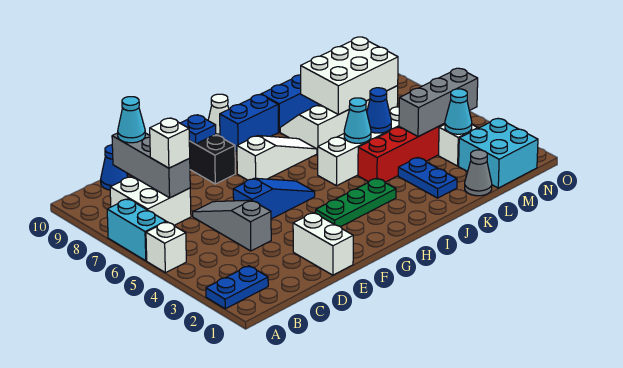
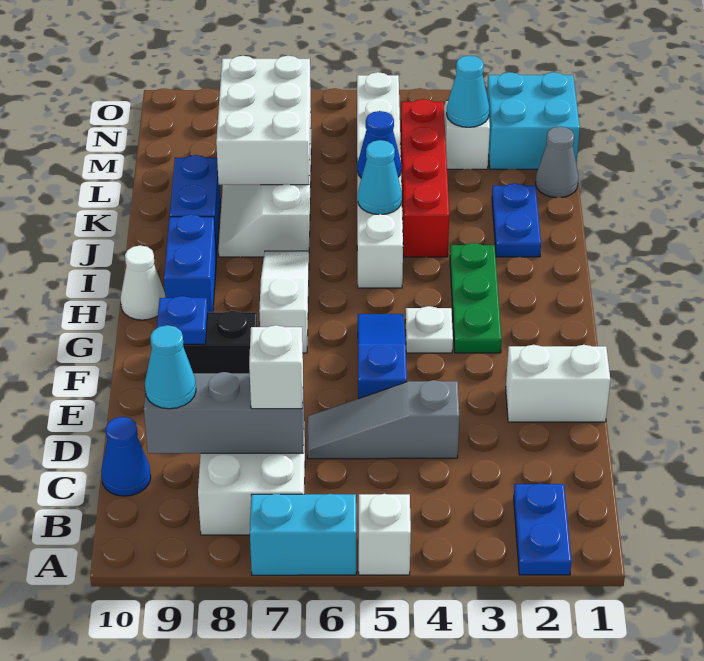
none -> white 1x1 plate [405,306,453,353]
blue 1x2 plate [398,157,457,198] -> blue 1x2 plate turned to [492,183,541,257]
grey 1x3 brick [399,68,478,137] -> none

